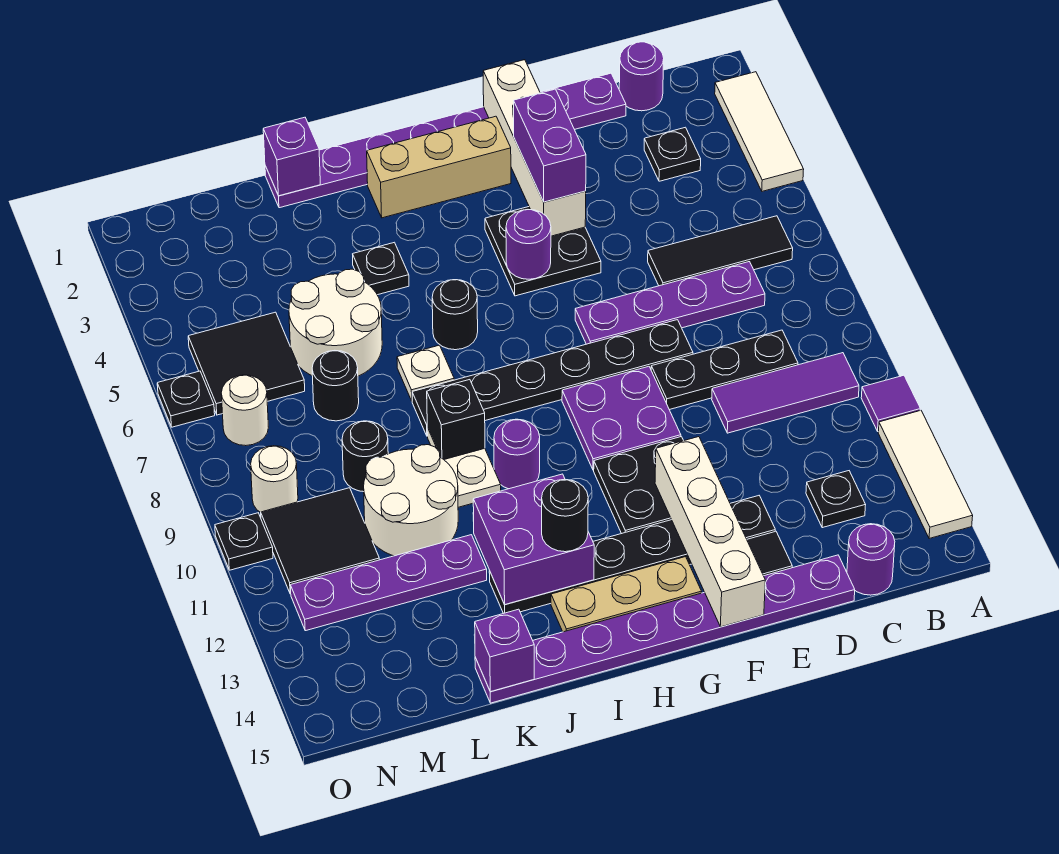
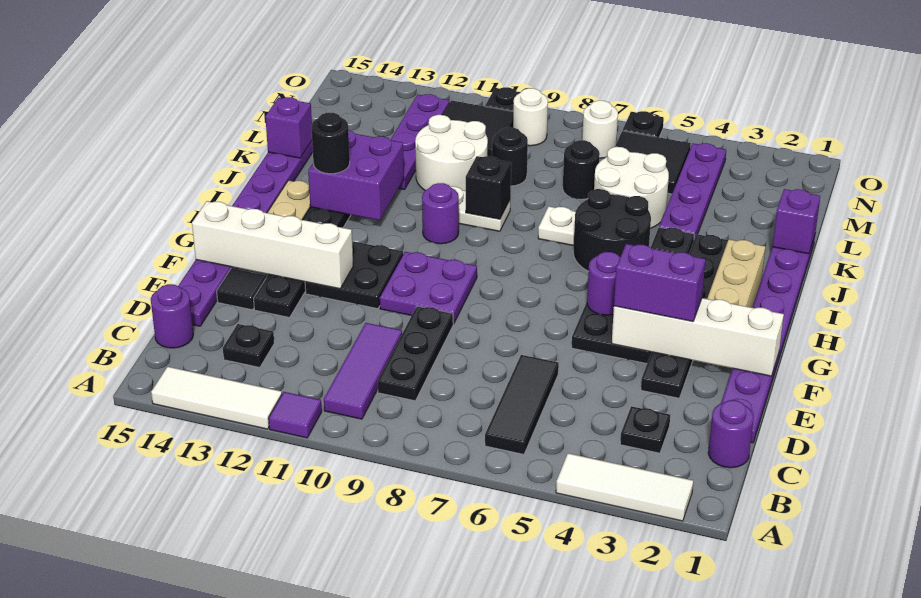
purple 1x4 plate [575,262,765,344] -> purple 1x4 plate moved to [659,143,726,238]
black 1x6 plate [412,320,693,436] -> black 1x6 plate moved to [641,234,728,398]
black 1x1 round brick [432,280,478,350] -> black 2x2 round brick [573,189,651,271]

